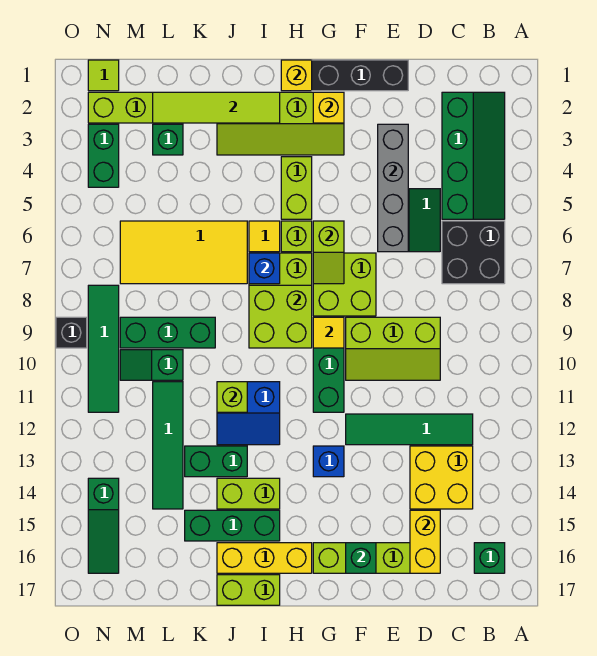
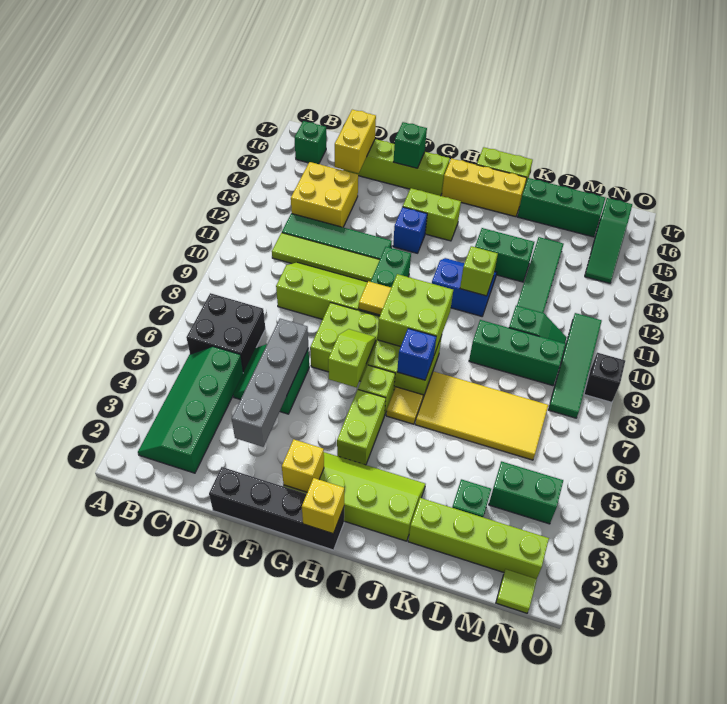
lime 1x4 tile [153,92,280,123] -> lime 1x4 tile moved to [272,233,380,282]
lime 1x2 brick [217,478,280,509] -> lime 1x2 brick moved to [403,188,461,241]
green 1x3 brick [185,510,280,541] -> green 1x3 brick moved to [517,178,605,237]
green 1x2 brick [88,124,119,187] -> green 1x2 brick turned to [489,461,563,524]
green 1x3 slope [88,478,119,573] -> green 1x3 slope turned to [585,198,632,283]

